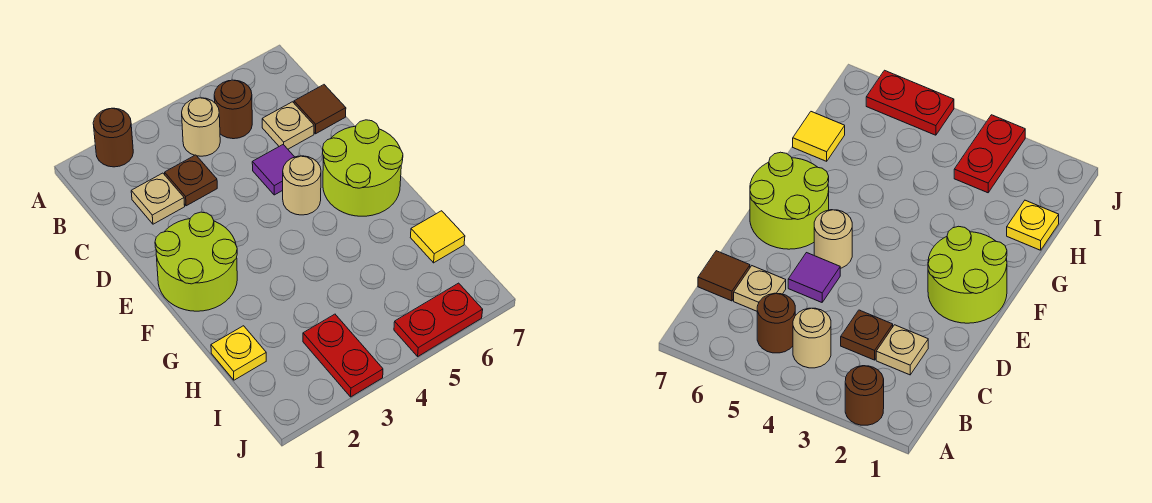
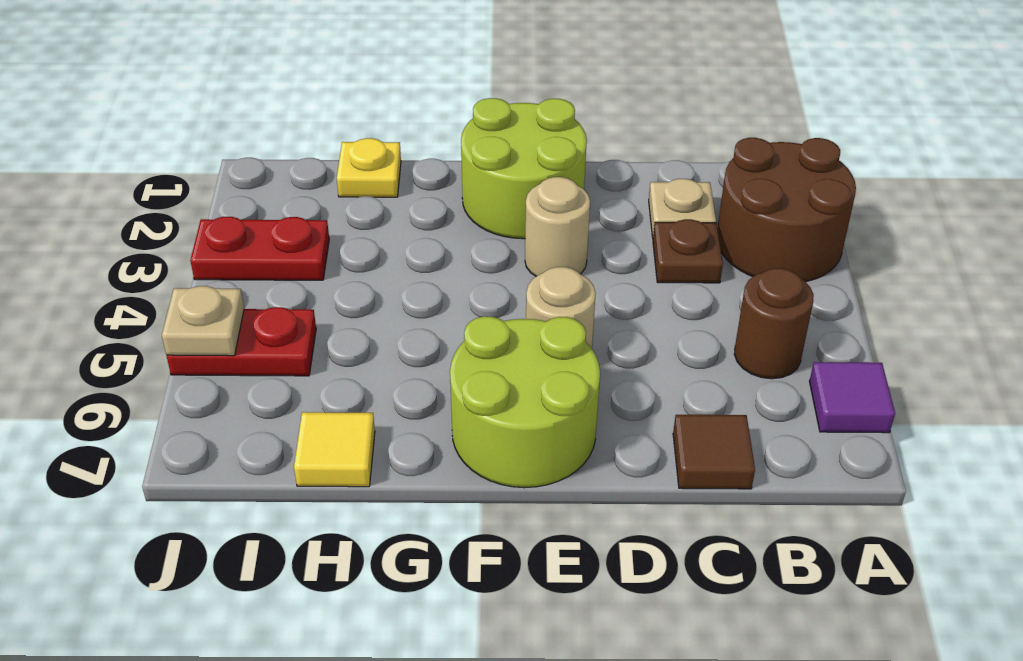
brown 1x1 round brick [93,108,133,167] -> brown 2x2 round brick [717,138,856,282]
tan 1x1 round brick [182,98,220,156] -> tan 1x1 round brick moved to [525,177,590,276]
tan 1x1 plate [262,102,314,149] -> tan 1x1 plate moved to [162,286,244,356]
purple 1x1 tile [252,145,294,195] -> purple 1x1 tile moved to [809,362,895,433]
red 1x2 plate [394,283,483,356] -> red 1x2 plate turned to [167,307,316,376]

